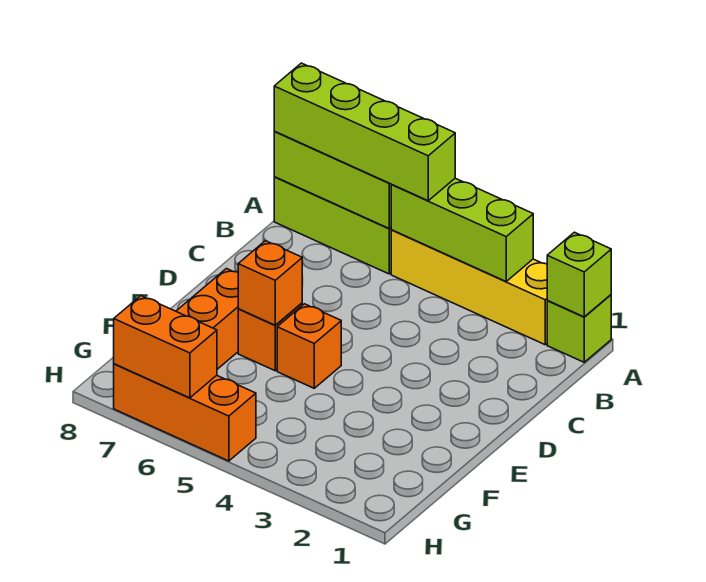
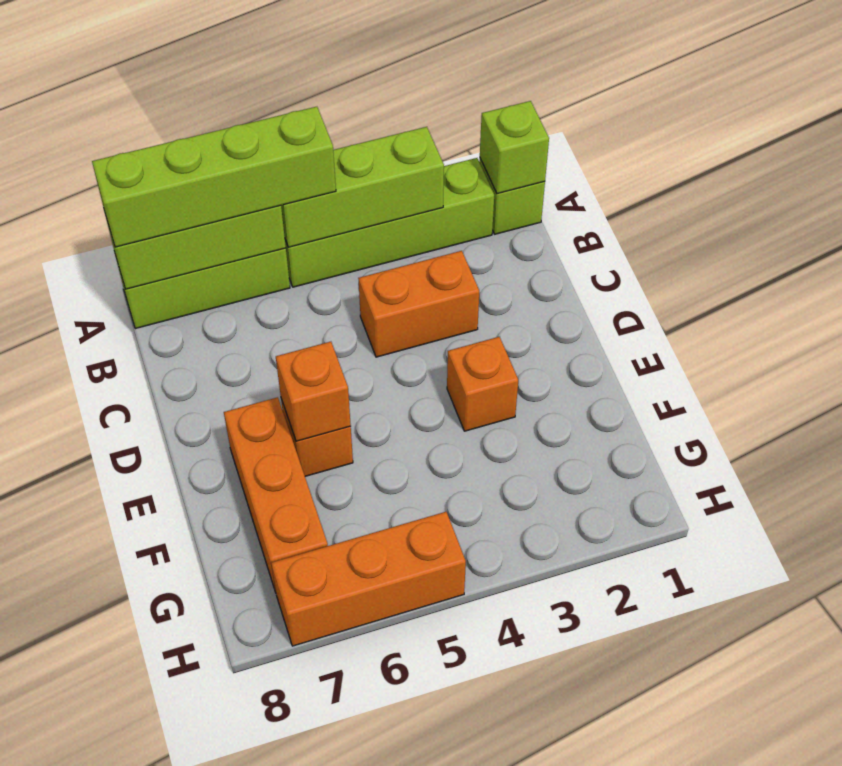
yellow 1x4 brick [391,230,547,345] -> lime 1x4 brick [285,158,494,287]
orange 1x1 brick [277,304,341,388] -> orange 1x1 brick moved to [447,337,518,431]
orange 1x2 brick [114,296,217,398] -> orange 1x2 brick moved to [358,251,479,357]

